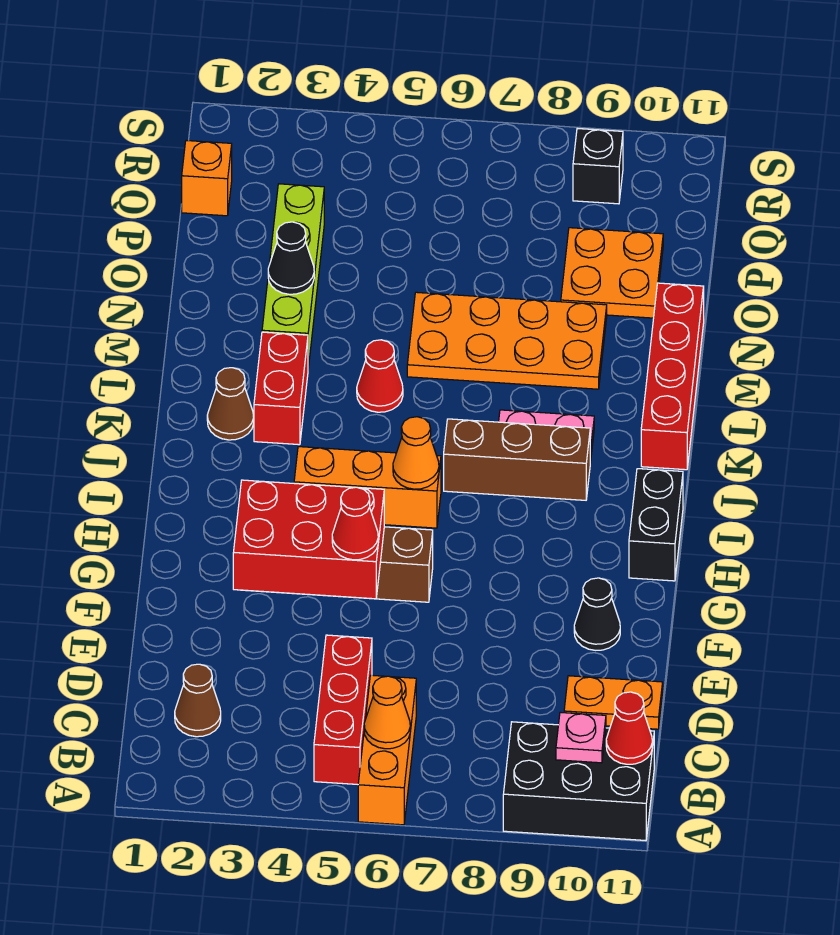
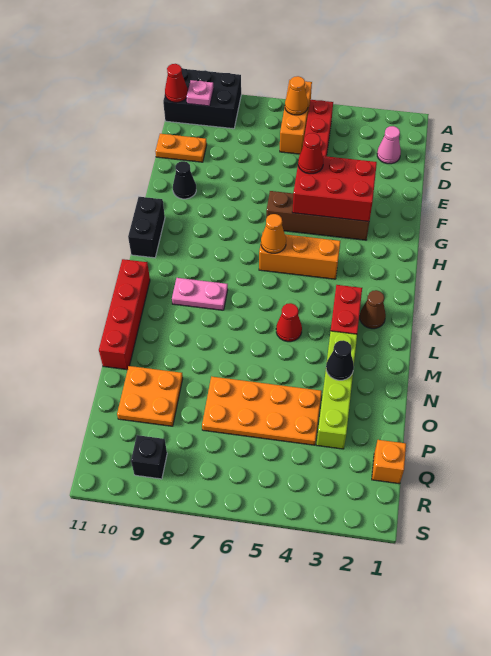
brown 1x1 cone [175,664,221,737] -> pink 1x1 cone [377,126,401,164]
brown 1x3 brick [444,419,590,500] -> none
orange 2x4 plate [407,292,607,389] -> orange 2x4 plate moved to [202,376,322,445]

